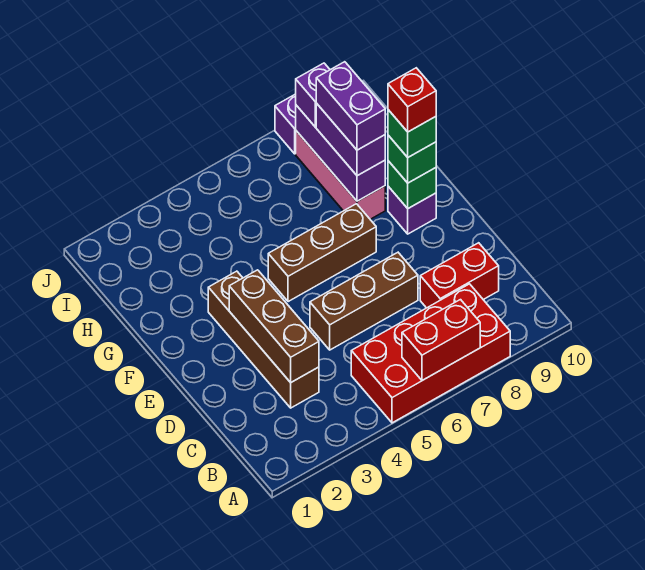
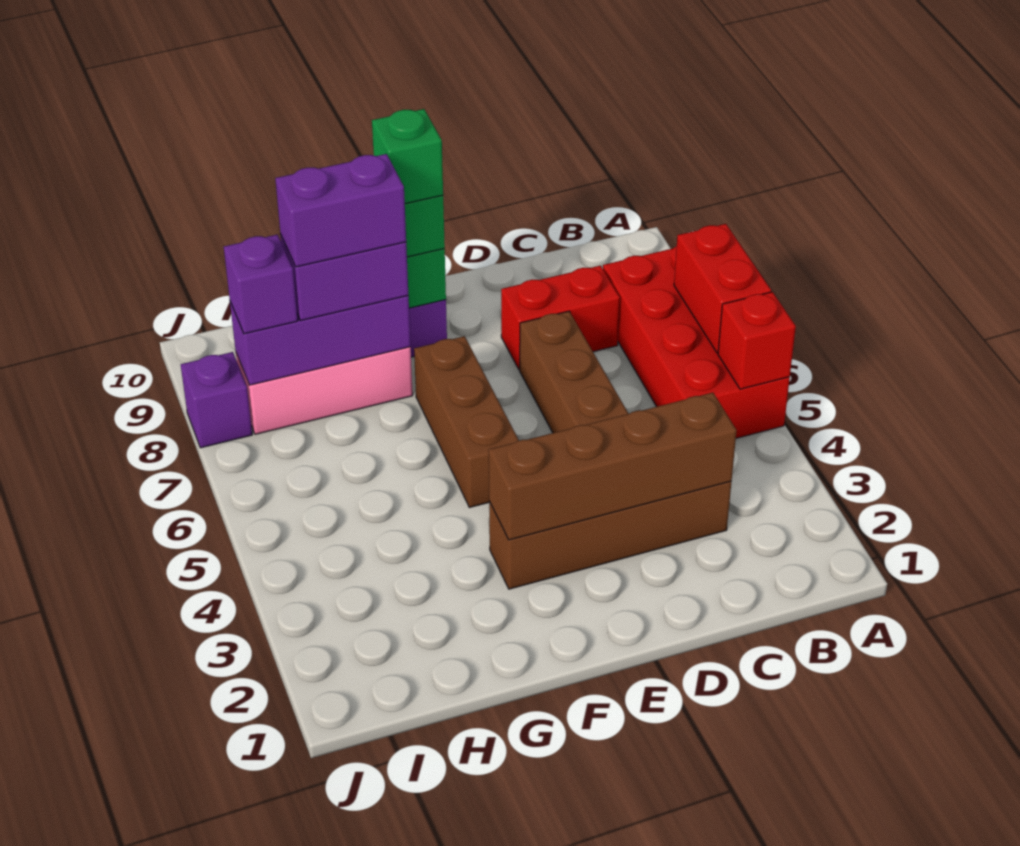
brown 1x3 brick [229,270,319,383] -> brown 1x4 brick [489,393,737,540]
red 1x2 brick [420,243,499,308] -> red 1x2 brick turned to [501,266,620,370]
red 1x1 brick [388,68,436,132] -> red 1x1 brick moved to [718,292,796,389]

